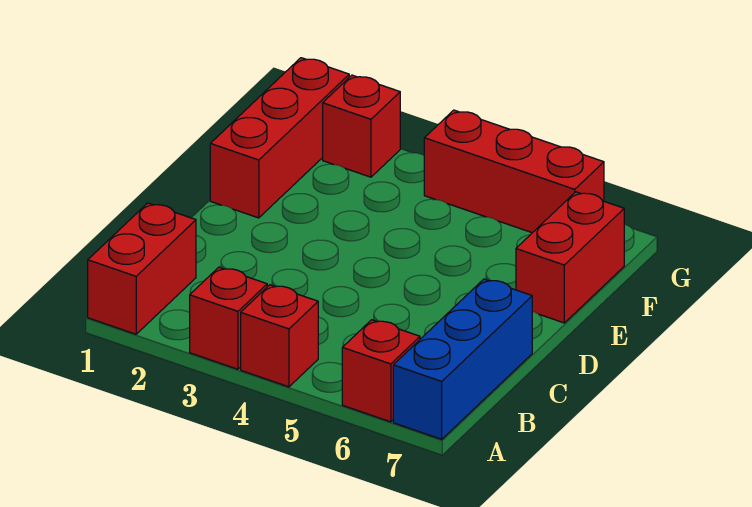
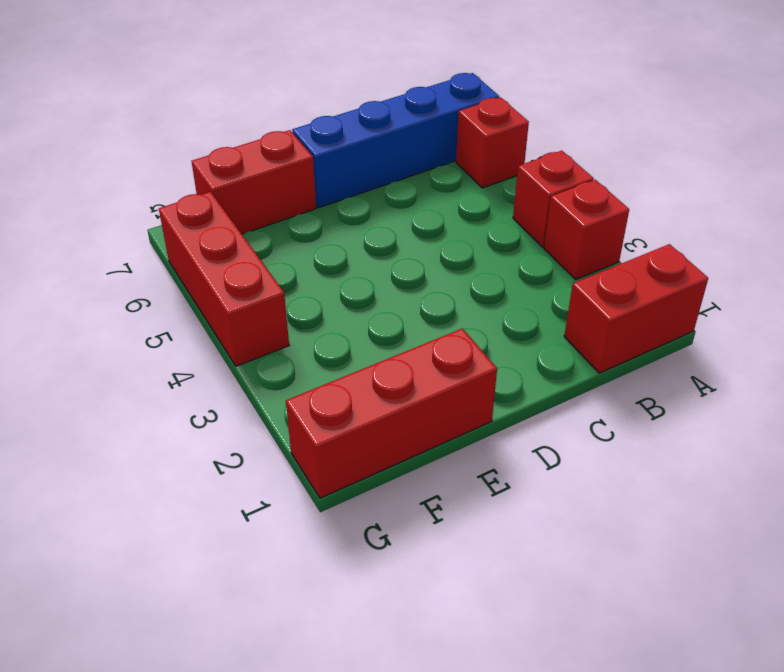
blue 1x3 brick [393,279,532,439] -> blue 1x4 brick [292,73,499,208]
red 1x1 brick [323,75,400,177] -> none

